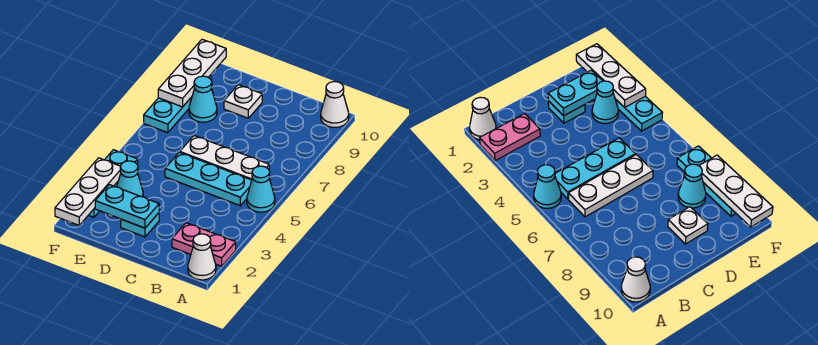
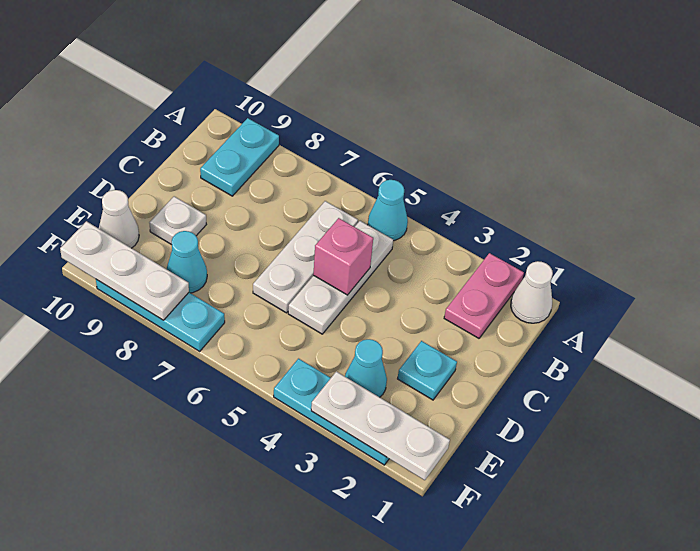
white 1x1 cone [321,81,349,127] -> white 1x1 cone moved to [99,190,139,248]
cyan 1x3 plate [165,152,252,206] -> white 1x3 plate [288,221,393,334]
none -> pink 1x1 brick [313,218,373,295]
cyan 1x2 plate [95,185,159,228] -> cyan 1x2 plate moved to [200,118,279,196]

